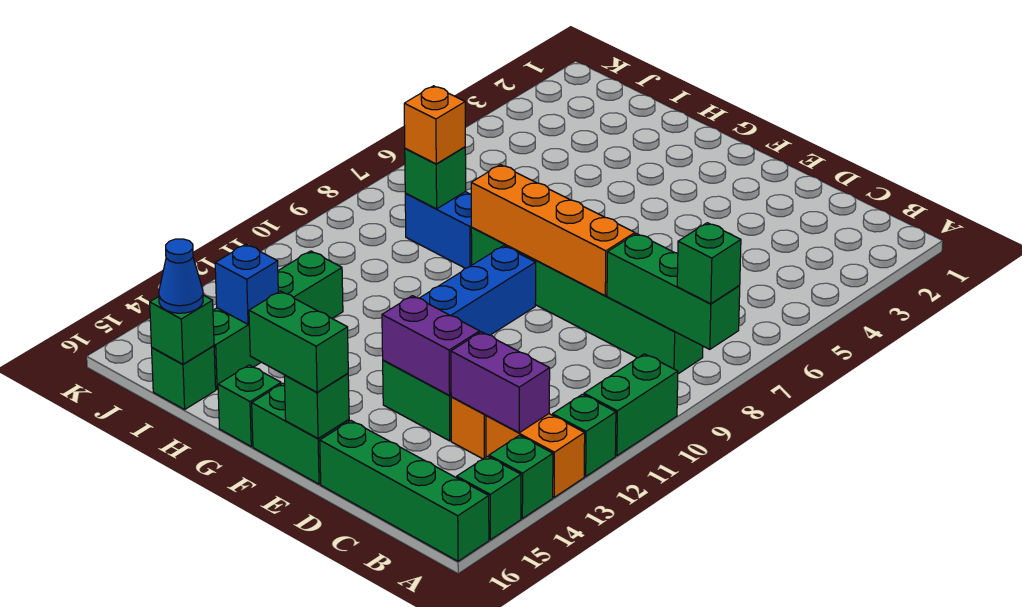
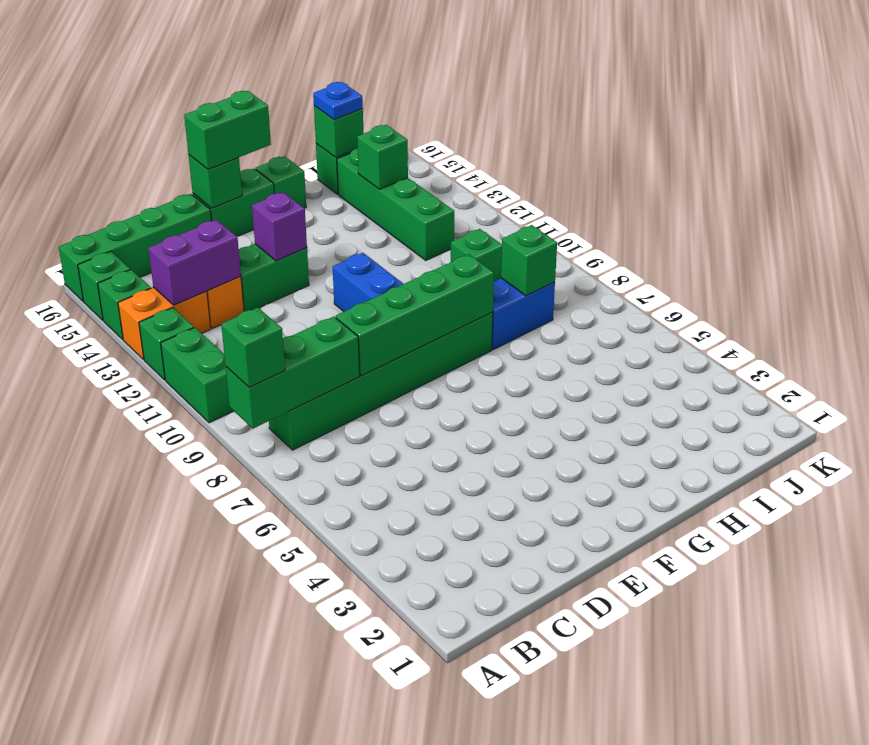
orange 1x4 brick [471,165,635,296] -> green 1x4 brick [336,254,494,376]
purple 1x2 brick [382,296,480,395] -> purple 1x1 brick [252,192,307,261]
orange 1x1 brick [404,86,465,164] -> none
none -> green 1x1 brick [451,229,502,281]
blue 1x1 brick [215,244,278,324] -> green 1x1 brick [357,125,408,189]
blue 1x1 cone [159,239,203,313] -> blue 1x1 plate [313,82,363,119]

